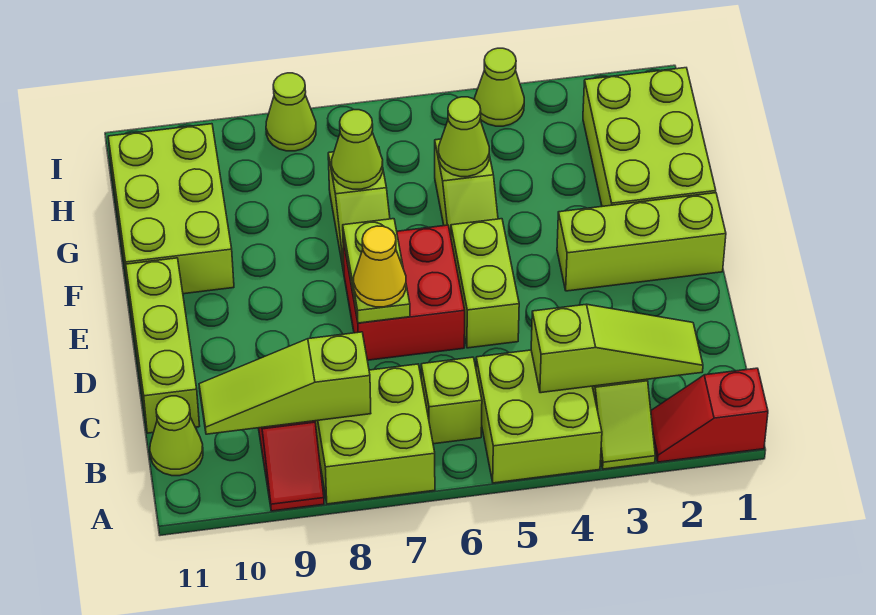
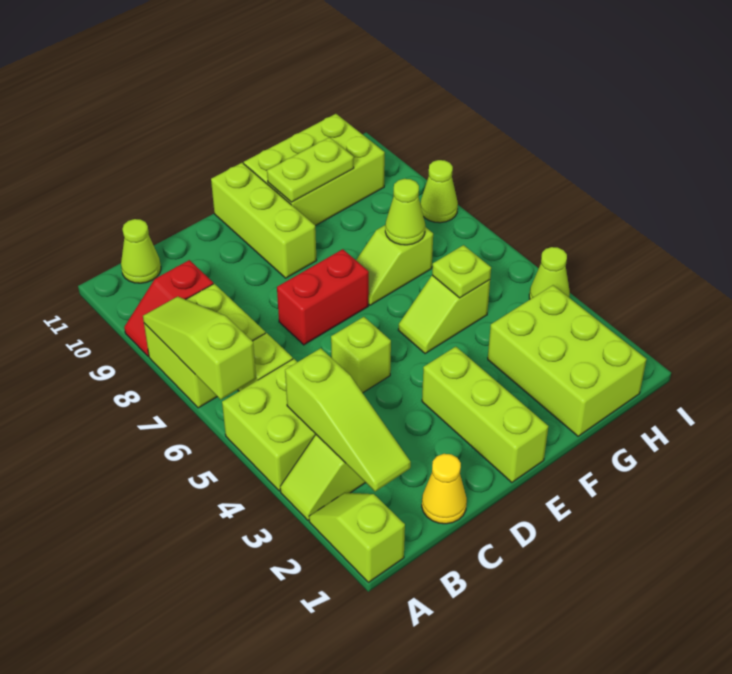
red 1x2 slope [651,368,768,462] -> lime 1x2 slope [309,493,405,582]
lime 1x3 slope [199,332,371,434] -> lime 1x3 slope moved to [143,296,256,399]
lime 1x3 brick [126,258,200,433] -> lime 1x3 brick turned to [211,163,316,278]
lime 1x2 brick [451,219,519,348] -> lime 1x1 brick [331,317,391,393]
red 2x2 brick [343,225,465,360] -> red 1x2 brick [277,249,369,345]
lime 1x2 plate [343,219,410,323] -> lime 1x2 plate moved to [267,137,354,202]
yellow 1x1 cone [354,226,406,307] -> yellow 1x1 cone moved to [422,454,467,524]
lime 2x3 brick [583,68,716,206] -> lime 2x3 brick turned to [488,285,647,436]
lime 1x1 cone [439,97,489,177] -> lime 1x1 plate [432,245,491,298]

